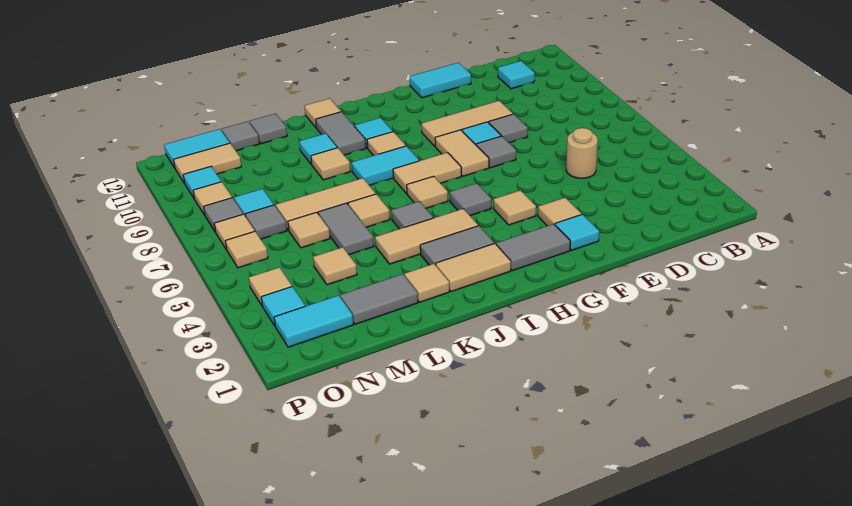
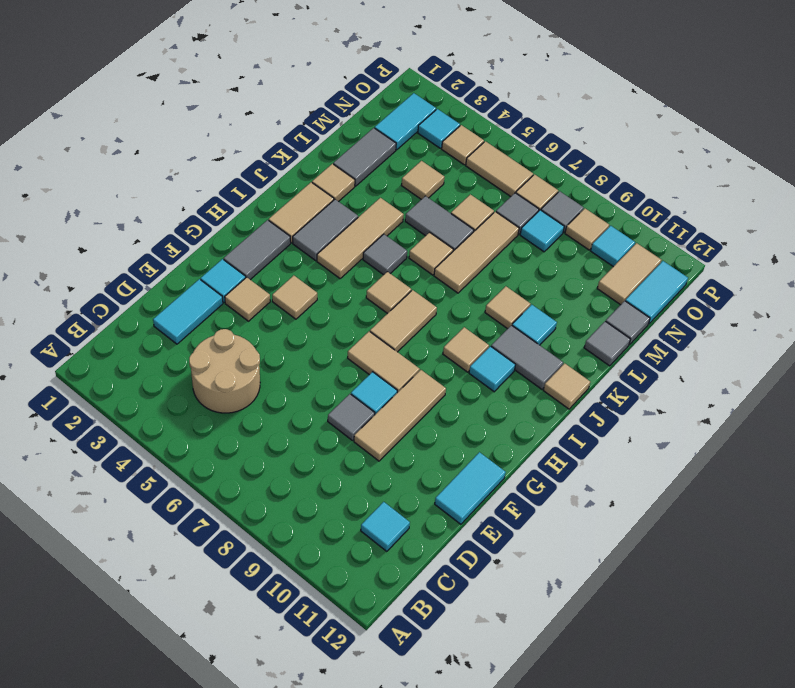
tan 1x1 round brick [566,128,598,178] -> tan 2x2 round brick [189,329,260,413]
grey 1x1 tile [476,136,516,168] -> none
grey 1x1 tile [450,183,491,216] -> none
cyan 1x2 tile [352,146,419,185] -> cyan 1x2 tile moved to [153,279,223,344]
tan 1x1 tile [226,231,268,268] -> tan 1x2 tile [466,141,533,197]

